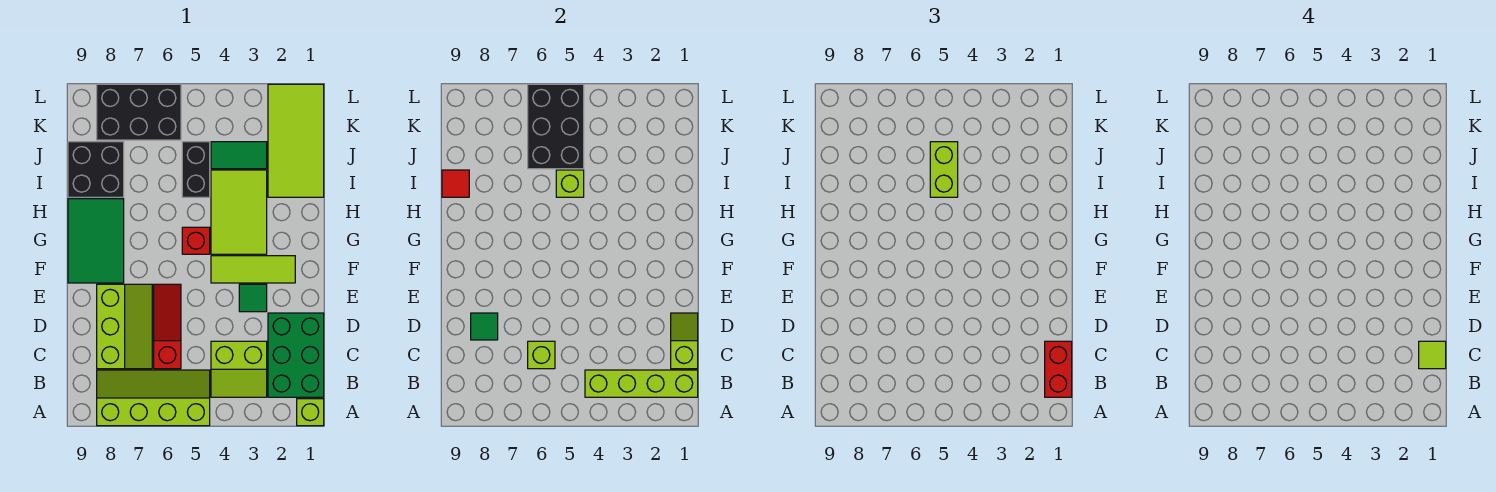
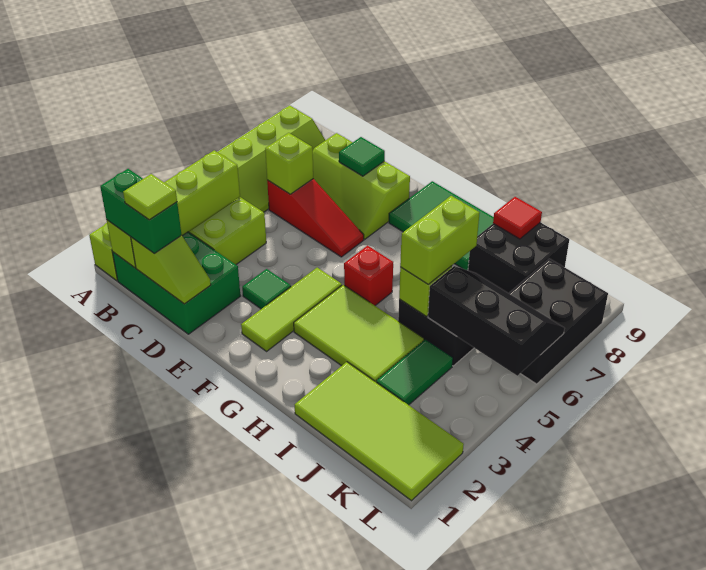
red 1x2 brick [1045,341,1072,397] -> green 1x2 brick [100,169,181,253]
lime 1x2 brick [930,142,958,197] -> lime 1x2 brick turned to [400,196,480,284]
black 2x3 brick [528,84,584,169] -> black 2x3 slope [428,266,565,376]

